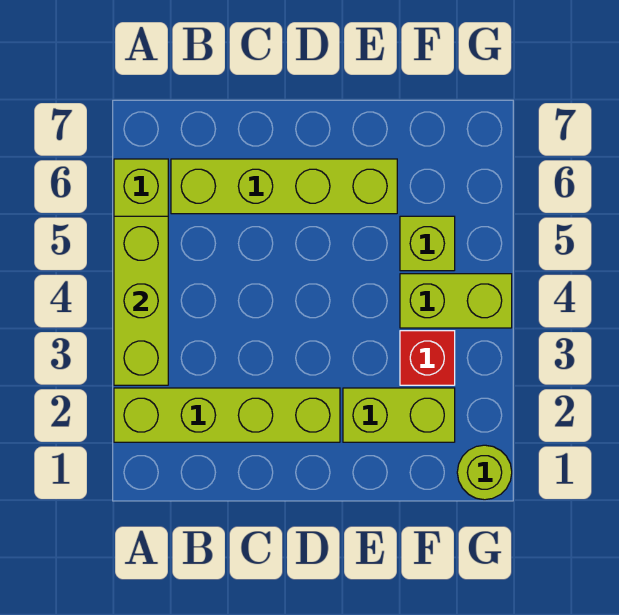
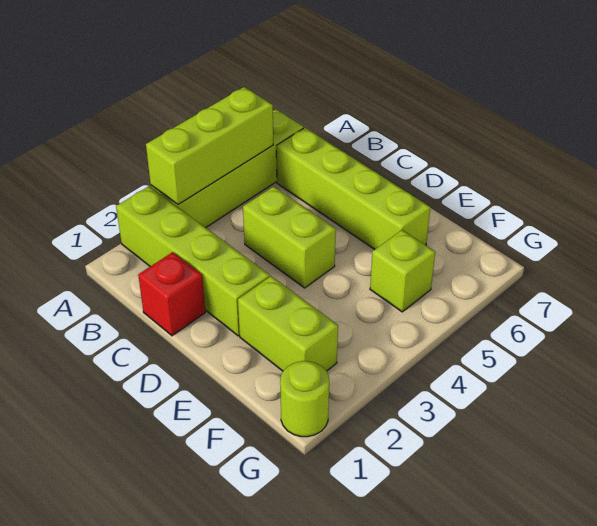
red 1x1 brick [400,331,455,385] -> red 1x1 brick moved to [138,252,205,336]
lime 1x2 brick [400,274,512,328] -> lime 1x2 brick moved to [243,186,336,288]

